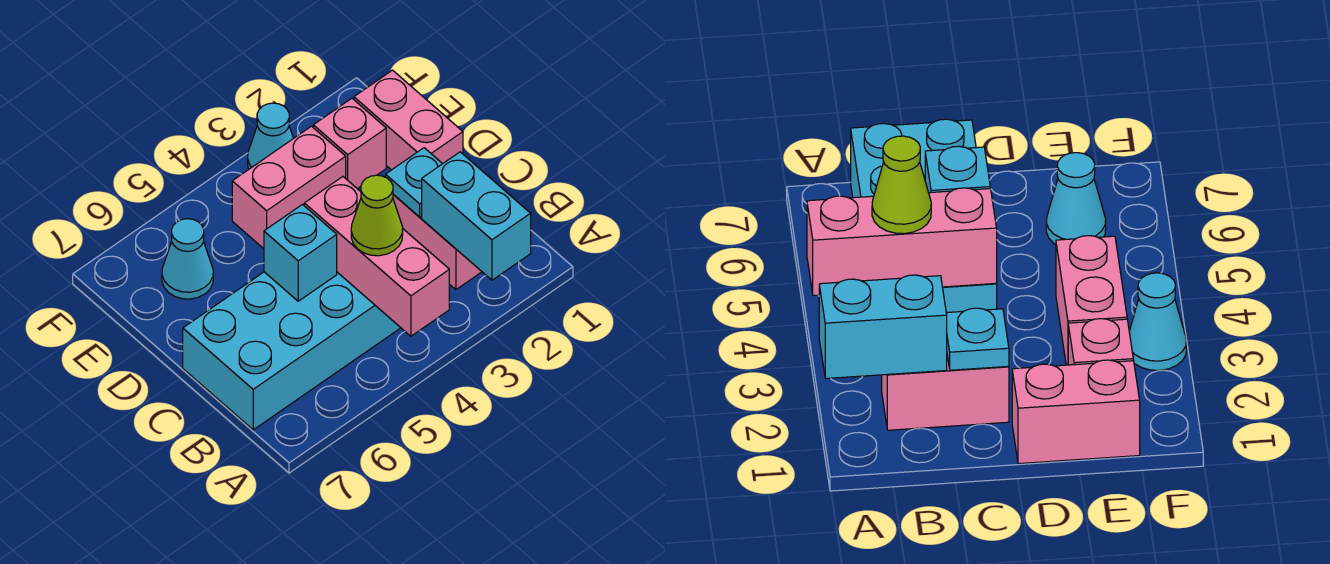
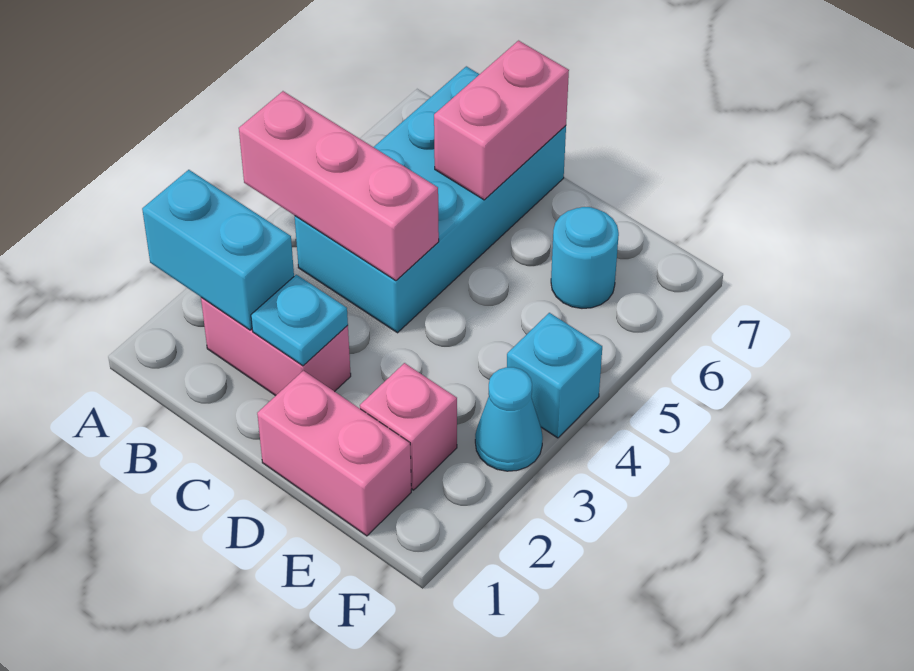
lime 1x1 cone [351,175,403,256] -> none
cyan 1x1 brick [264,205,337,301] -> cyan 1x1 brick moved to [507,313,602,438]
pink 1x2 brick [232,126,346,249] -> pink 1x2 brick moved to [434,41,569,200]
cyan 1x1 cone [162,219,213,299] -> cyan 1x1 round brick [551,207,619,308]

